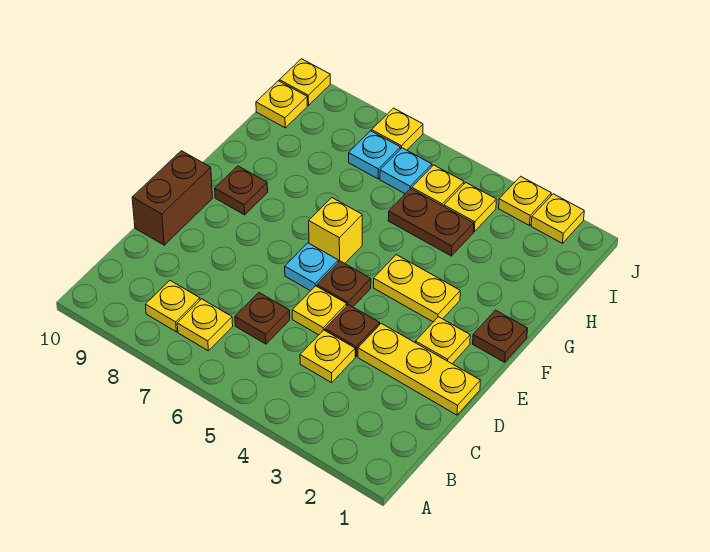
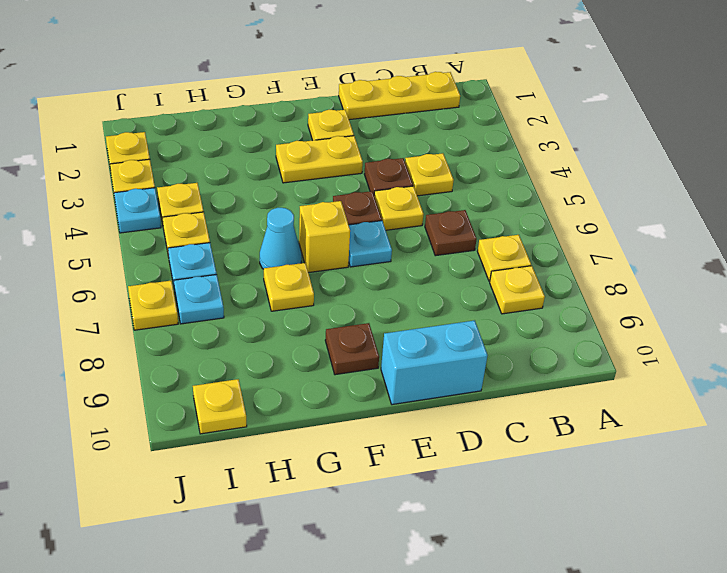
yellow 1x3 plate [358,323,480,415] -> yellow 1x3 plate turned to [339,72,460,120]
brown 1x2 brick [132,151,213,245] -> cyan 1x2 brick [381,320,488,405]
brown 1x1 plate [473,310,528,362] -> none
yellow 1x2 plate [374,255,460,322] -> yellow 1x2 plate turned to [276,136,363,183]
none -> cyan 1x1 cone [260,208,301,269]
brown 1x2 plate [388,189,474,256] -> none
none -> cyan 1x1 plate [114,188,161,233]
yellow 1x1 plate [279,59,330,105] -> yellow 1x1 plate moved to [264,263,314,311]

